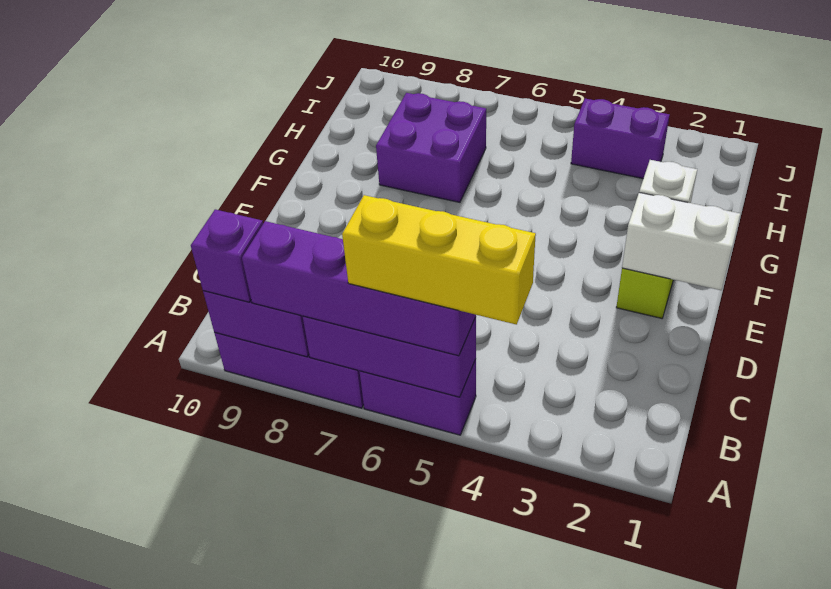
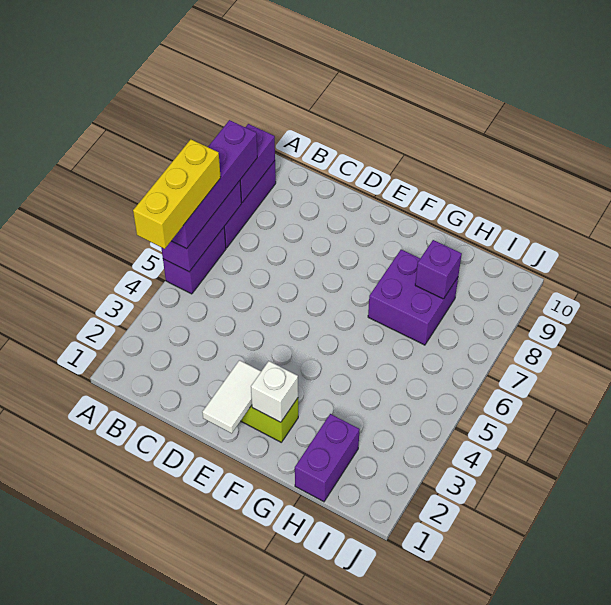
purple 1x1 brick [191,209,263,302] -> purple 1x1 brick moved to [415,240,462,299]
white 1x2 brick [622,193,740,290] -> white 1x2 tile [202,360,261,433]
purple 1x2 brick [571,99,669,179] -> purple 1x2 brick moved to [295,414,360,502]

